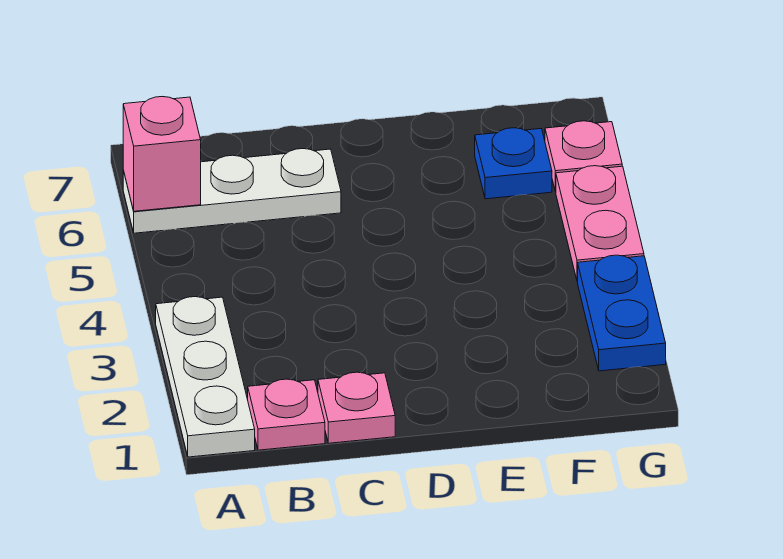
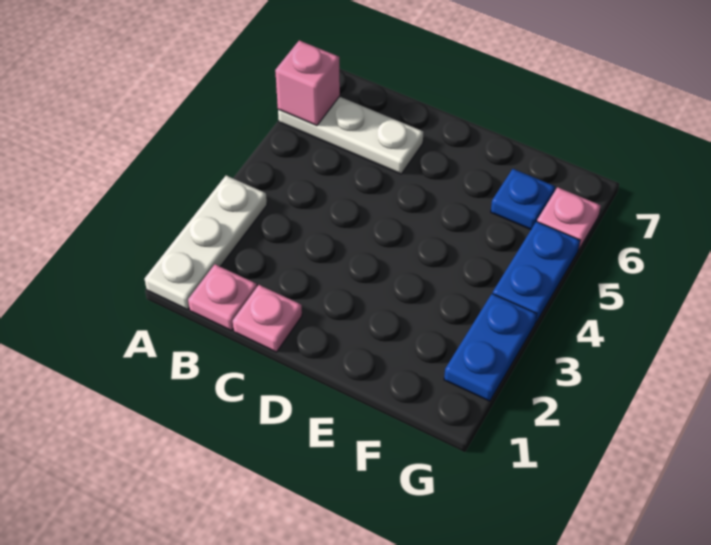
pink 1x2 plate [556,166,644,281] -> blue 1x2 plate [493,222,580,323]

